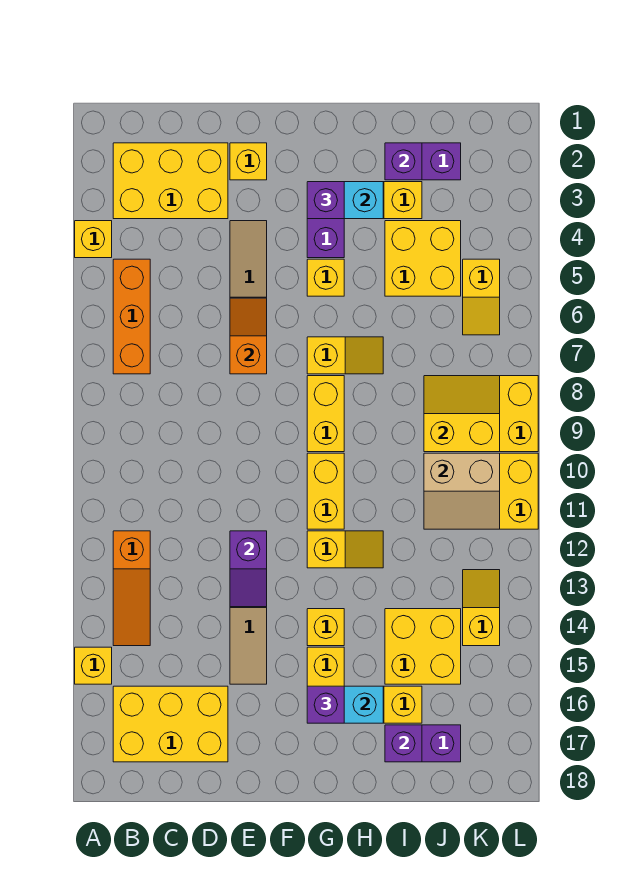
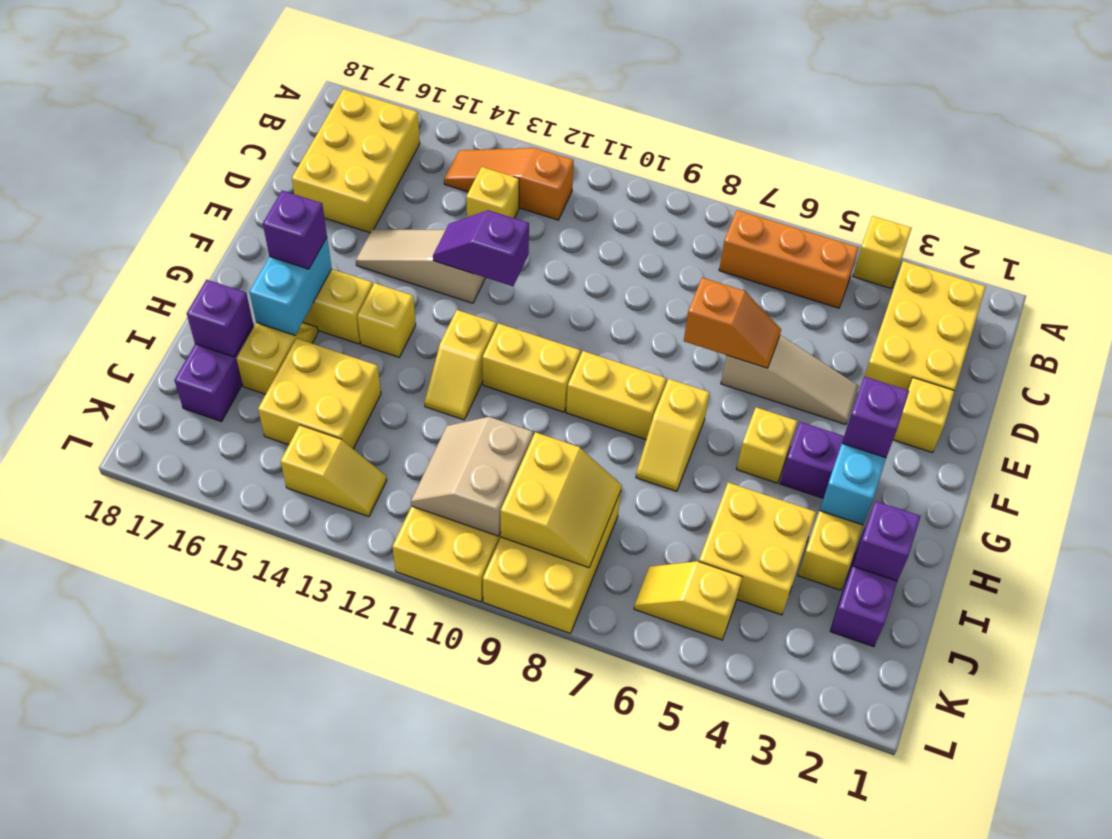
yellow 1x1 brick [75,647,112,684] -> yellow 1x1 brick moved to [466,167,519,218]

